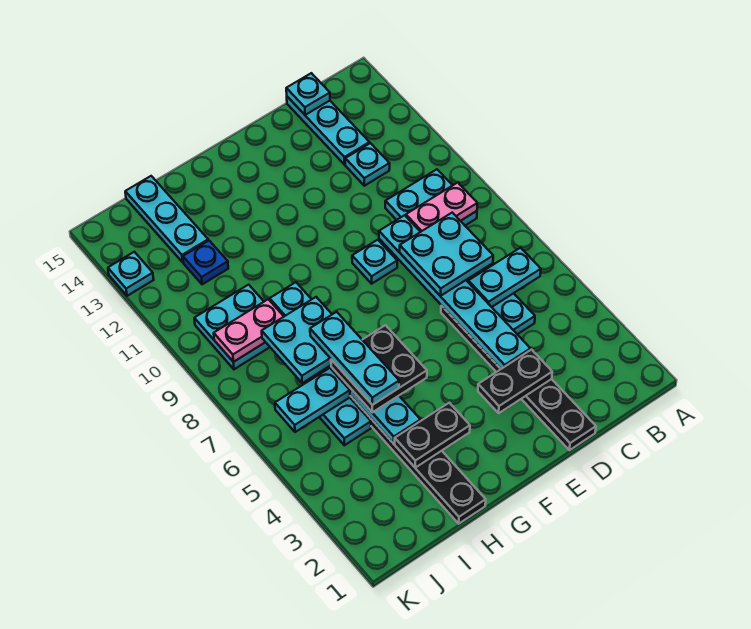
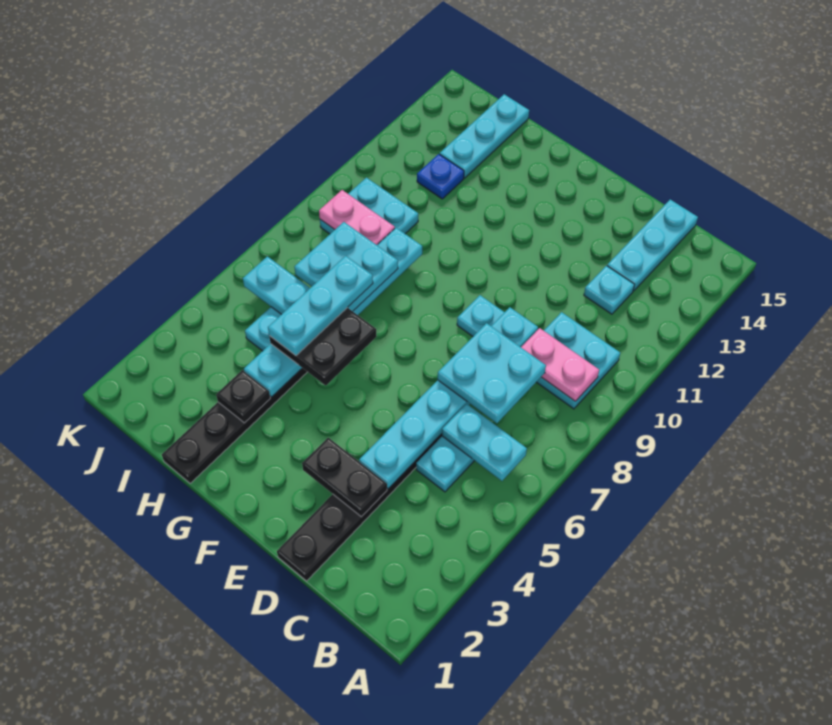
cyan 1x1 plate [286,73,330,115] -> none
black 1x2 plate [395,403,470,468] -> black 1x1 plate [216,370,270,423]
cyan 1x1 plate [108,252,154,296] -> none

